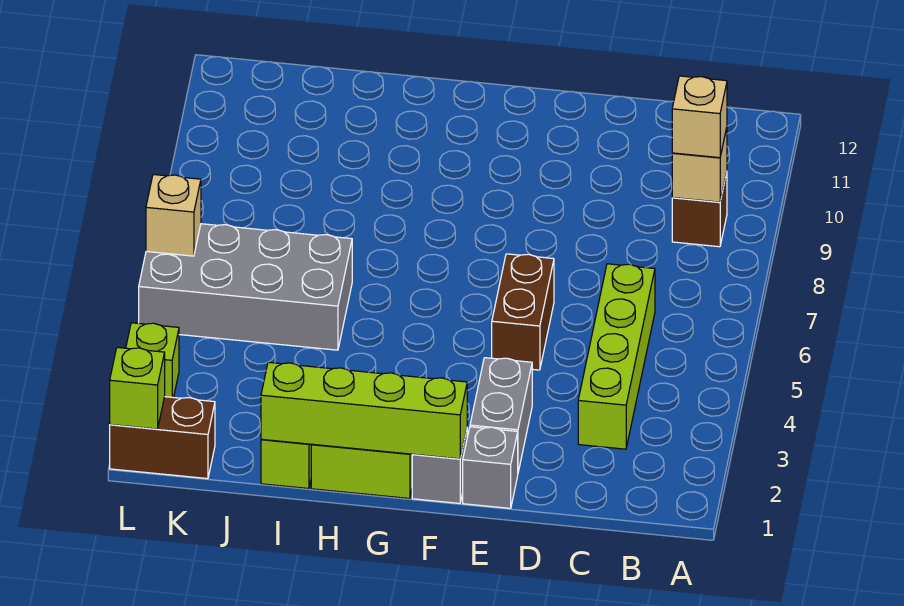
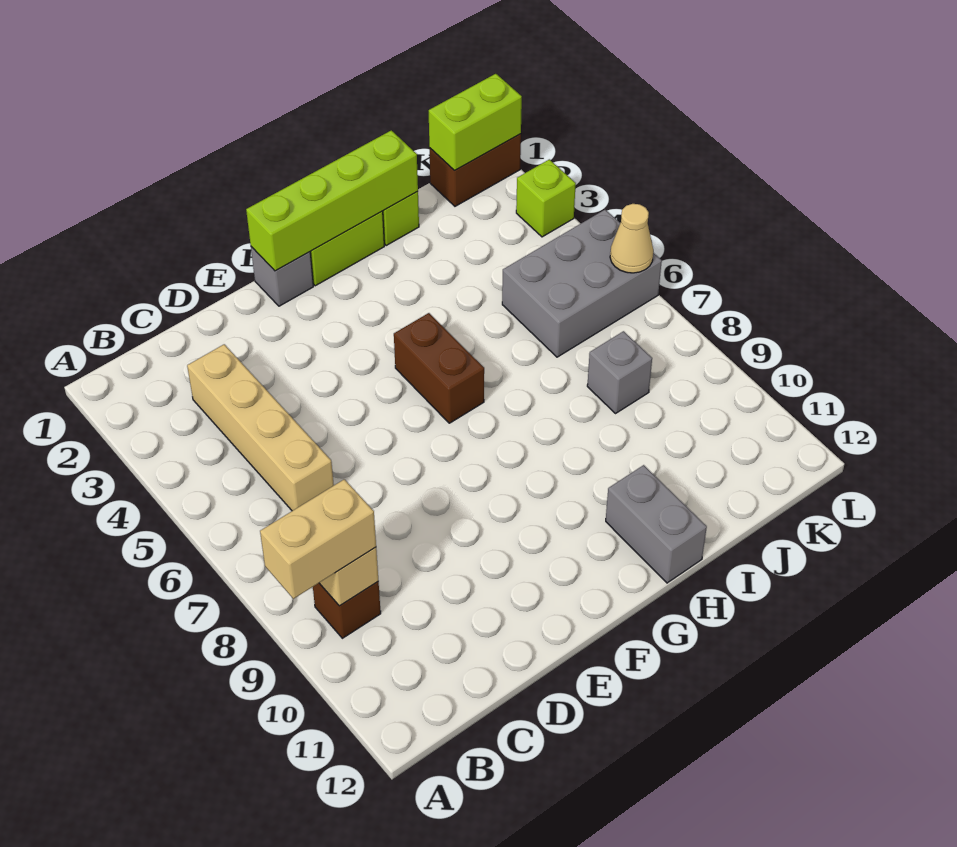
tan 1x1 brick [672,76,727,158] -> tan 1x2 brick [260,479,376,599]
lime 1x4 brick [578,264,655,449] -> tan 1x4 brick [187,344,334,511]
grey 1x1 brick [463,427,518,508] -> grey 1x1 brick moved to [587,331,652,413]
grey 1x2 brick [470,358,532,472] -> grey 1x2 brick moved to [606,465,707,583]
brown 1x2 brick [492,254,554,370] -> brown 1x2 brick moved to [394,313,484,423]
grey 2x4 brick [139,224,352,350] -> grey 2x3 brick [502,210,662,357]
lime 1x1 brick [110,347,165,429] -> lime 1x2 brick [429,74,522,170]
tan 1x1 brick [146,175,201,256] -> tan 1x1 cone [610,204,653,273]

